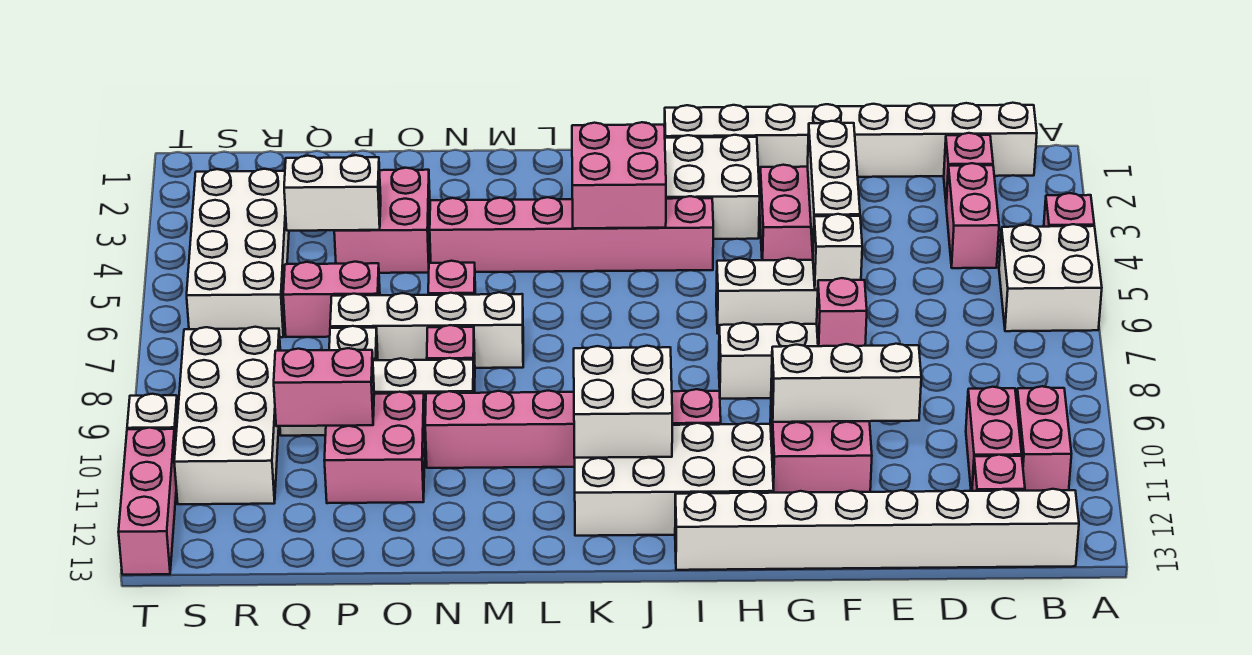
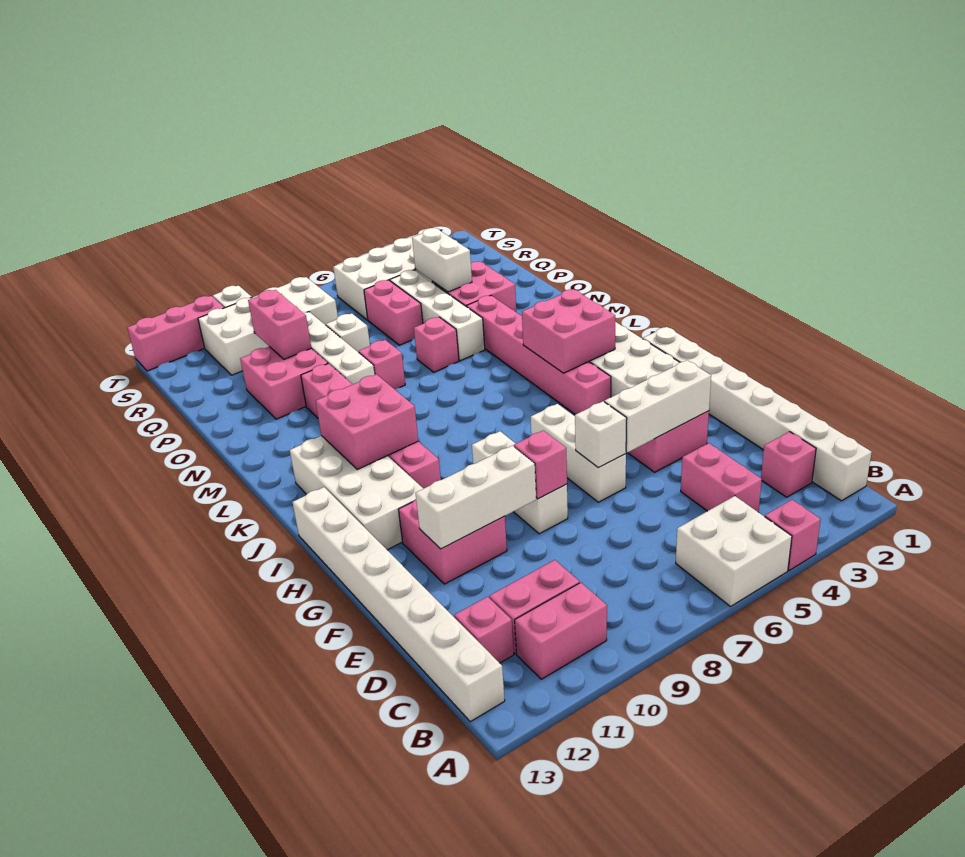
pink 1x2 brick [946,163,999,268] -> pink 1x2 brick turned to [681,443,762,512]
white 1x3 brick [771,344,921,422] -> white 1x3 brick turned to [416,446,536,549]
white 2x2 brick [574,346,672,458] -> pink 2x2 brick [316,374,418,469]
white 1x4 brick [330,292,523,368] -> white 1x4 brick moved to [390,270,485,361]

